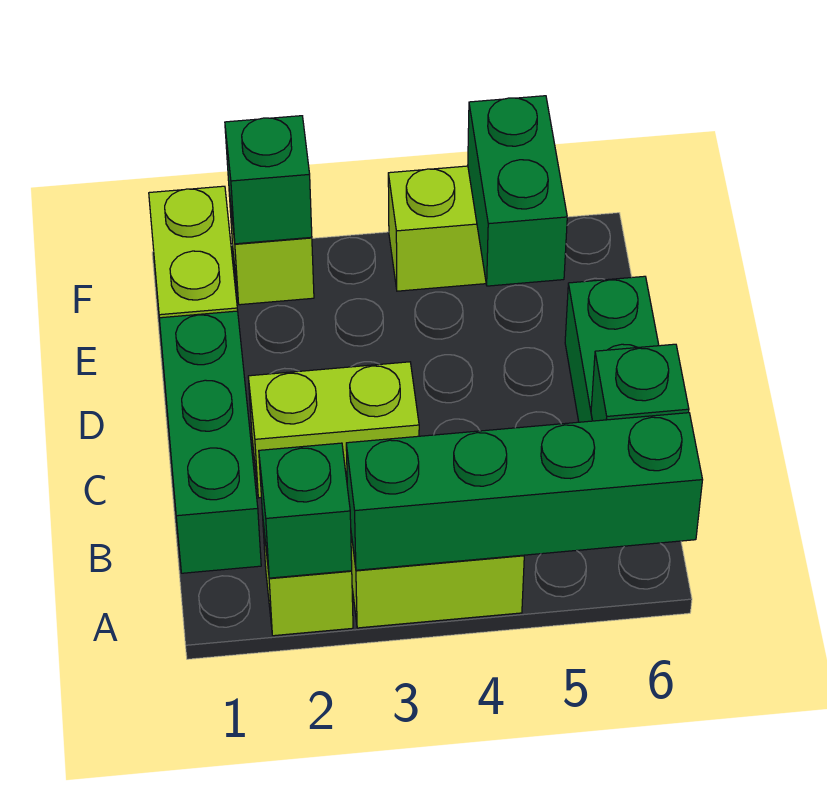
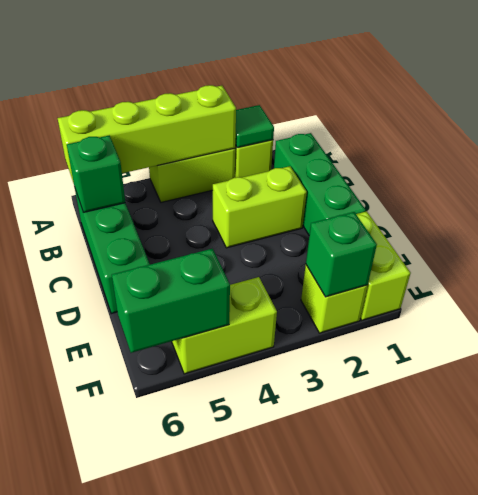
green 1x1 brick [259,443,352,578] -> green 1x1 tile [235,105,274,148]
green 1x4 brick [346,413,702,570] -> lime 1x4 brick [58,85,236,180]
green 1x2 brick [468,96,567,286] -> green 1x2 brick turned to [112,249,230,353]

